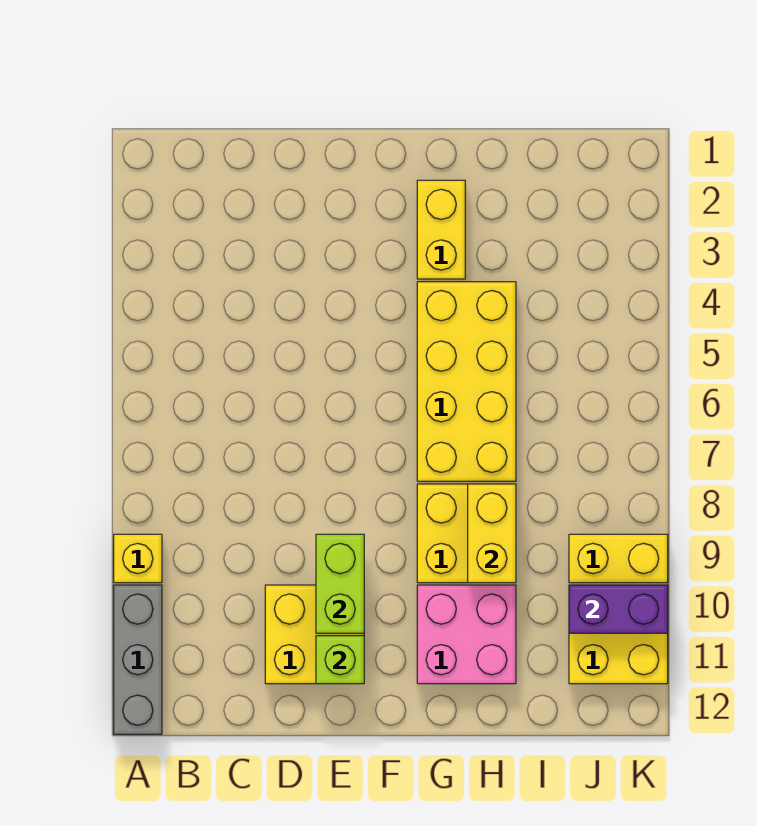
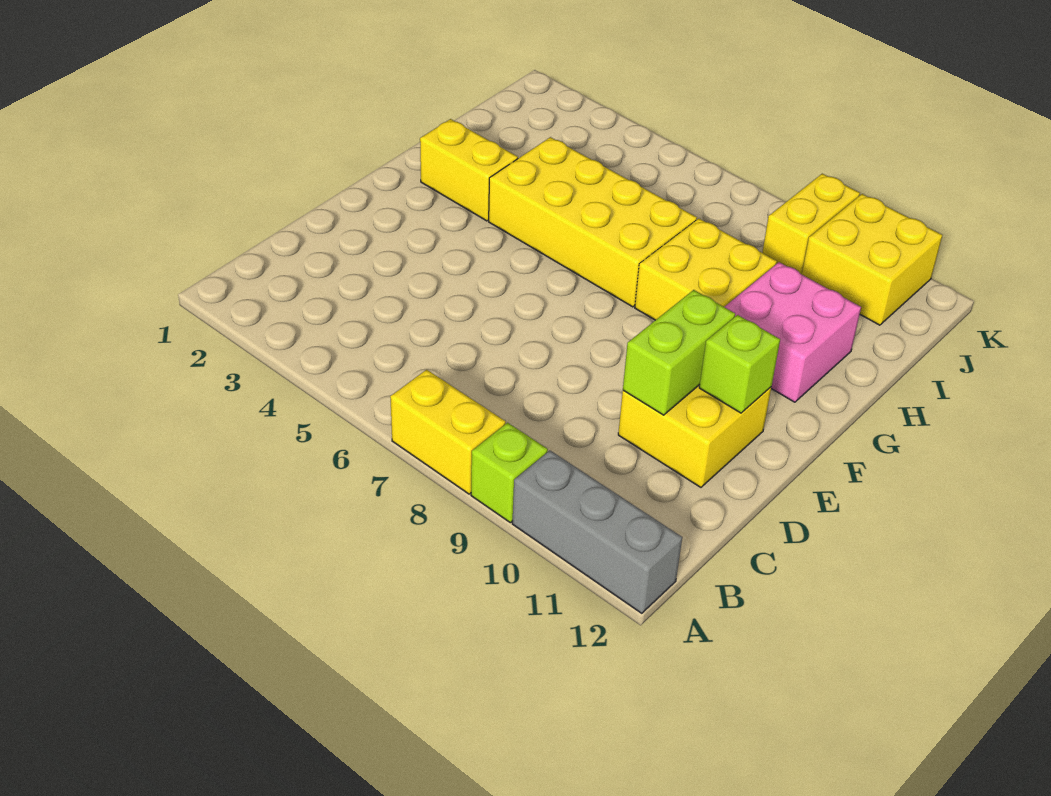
yellow 1x1 brick [114,534,162,583] -> lime 1x1 brick [471,423,548,523]
lime 1x2 brick [316,534,364,633] -> lime 1x2 brick turned to [623,290,735,415]
yellow 1x2 brick [468,484,516,583] -> yellow 1x2 brick moved to [390,370,506,494]
purple 1x2 brick [569,585,668,633] -> none

